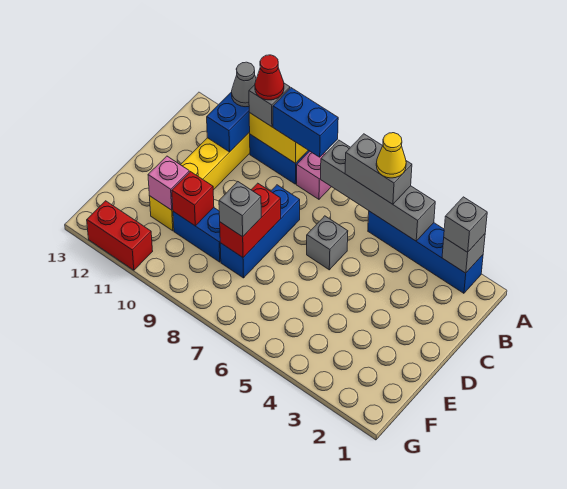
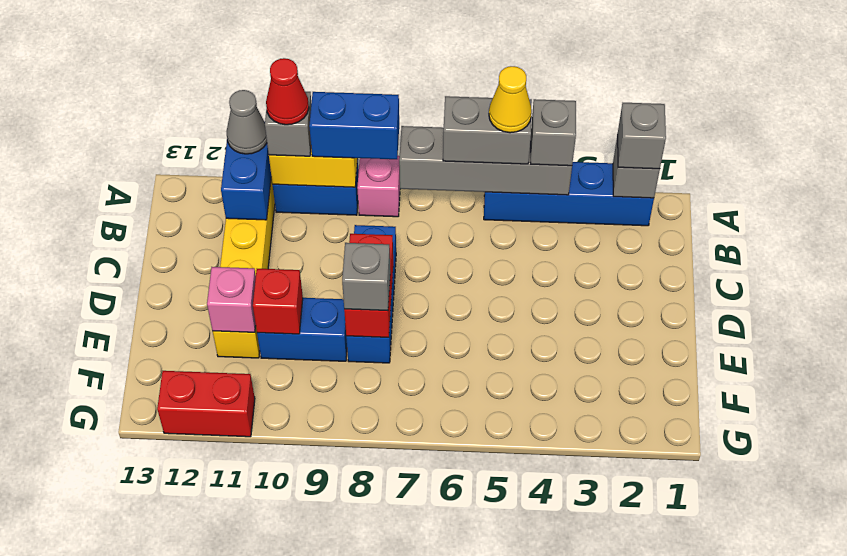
grey 1x1 brick [307,216,348,270] -> grey 1x1 brick moved to [531,99,576,166]

